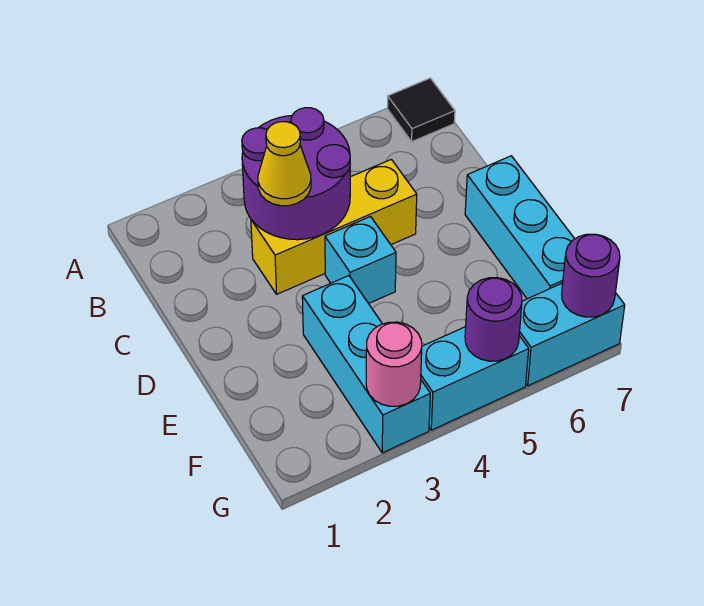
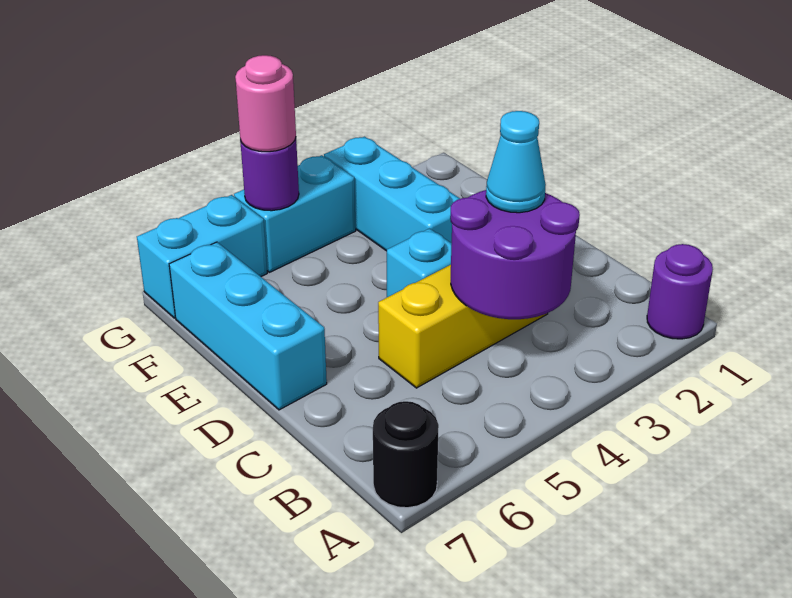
black 1x1 tile [387,78,455,142] -> black 1x1 round brick [373,401,439,508]
yellow 1x1 cone [258,122,311,206] -> cyan 1x1 cone [486,111,546,213]
pink 1x1 round brick [366,322,422,406] -> pink 1x1 round brick moved to [235,55,296,152]
purple 1x1 round brick [562,234,620,317] -> purple 1x1 round brick moved to [647,244,713,339]

